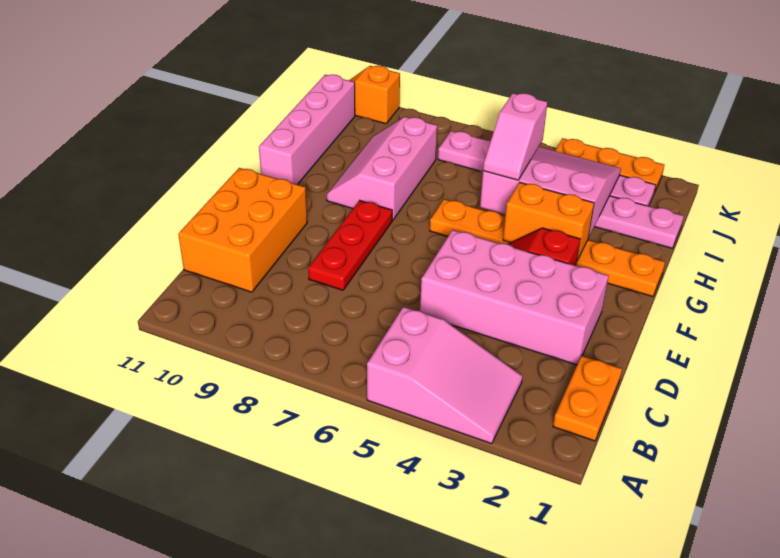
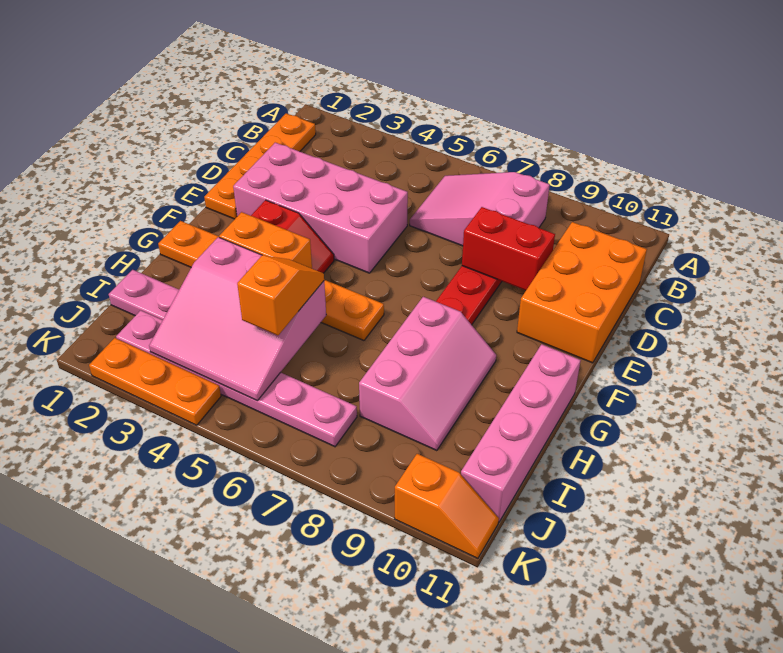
pink 2x3 slope [367,307,523,444] -> pink 2x3 slope moved to [410,172,550,246]
orange 1x2 plate [553,356,622,441] -> orange 1x4 plate [204,113,316,219]
none -> red 1x2 brick [462,207,555,290]
pink 1x2 slope [483,93,548,180] -> orange 1x2 slope [237,255,324,335]

